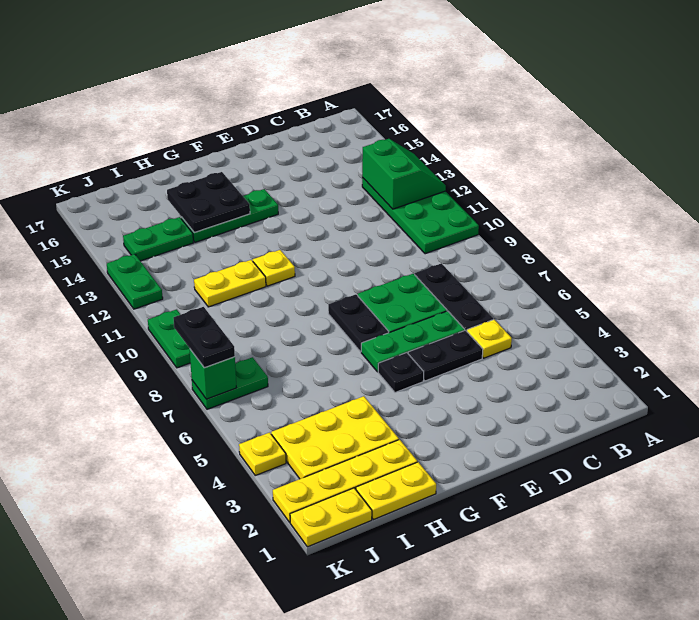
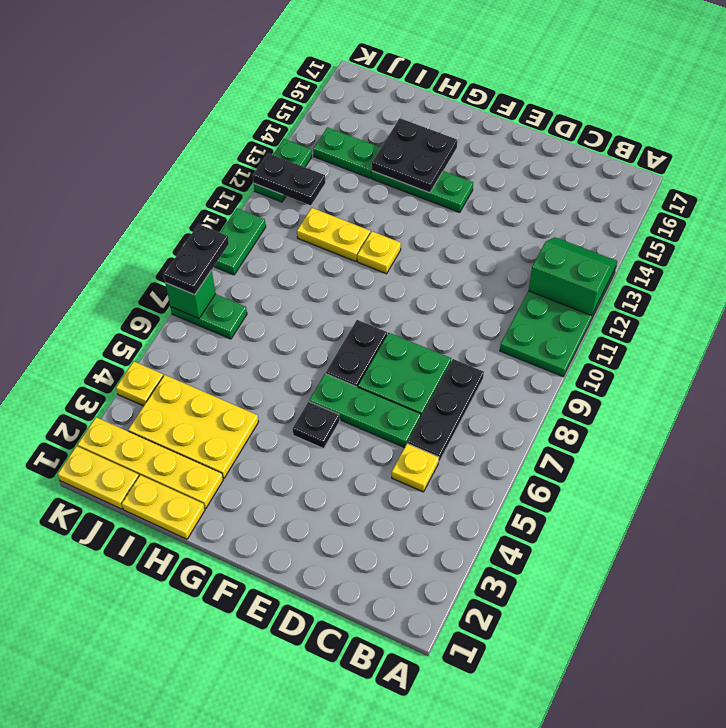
green 2x2 slope [362,139,446,209] -> green 2x2 slope turned to [528,237,617,316]
black 1x2 plate [408,330,483,381] -> black 1x2 plate moved to [253,153,325,205]

